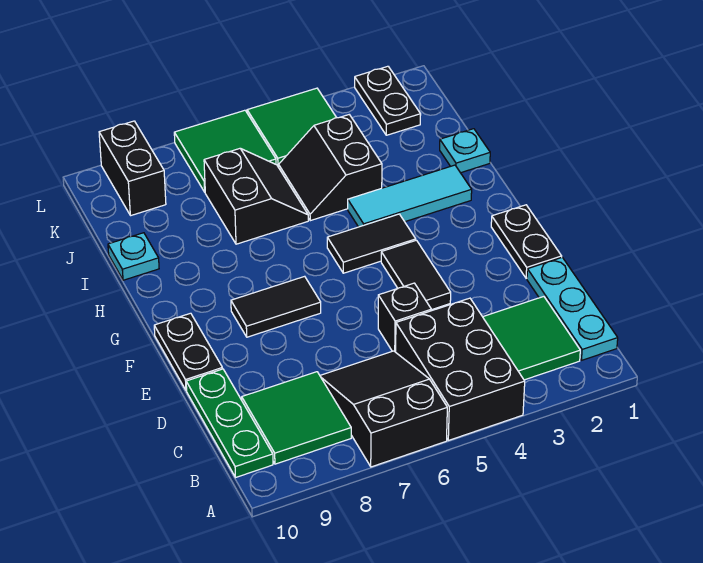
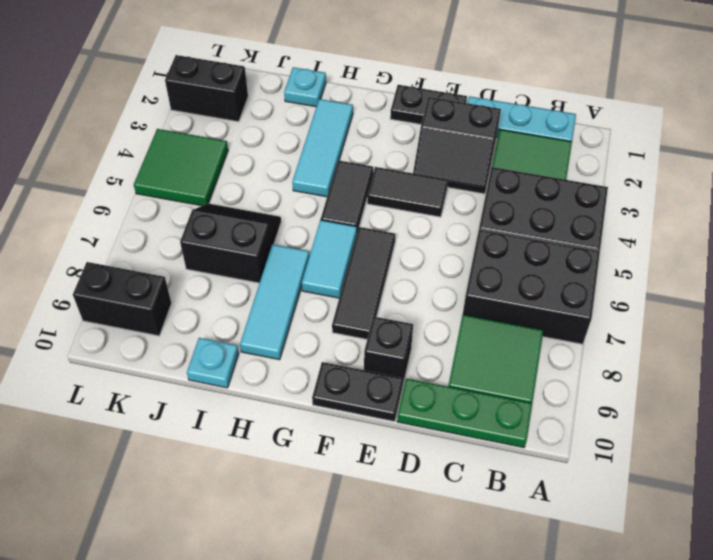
black 2x3 slope [320,351,447,467] -> black 2x3 brick [463,229,600,344]
black 1x1 brick [378,283,431,352] -> black 1x1 brick moved to [364,316,413,383]
black 1x2 tile [231,276,321,337] -> black 1x3 tile [332,227,395,339]
none -> cyan 1x2 tile [302,220,357,298]
none -> cyan 1x3 tile [240,244,309,360]
black 2x2 slope [279,115,382,221] -> black 2x2 slope moved to [413,97,501,194]
black 1x2 plate [355,66,421,135] -> black 1x2 brick [165,55,248,122]
green 2x2 tile [174,110,276,192] -> none

